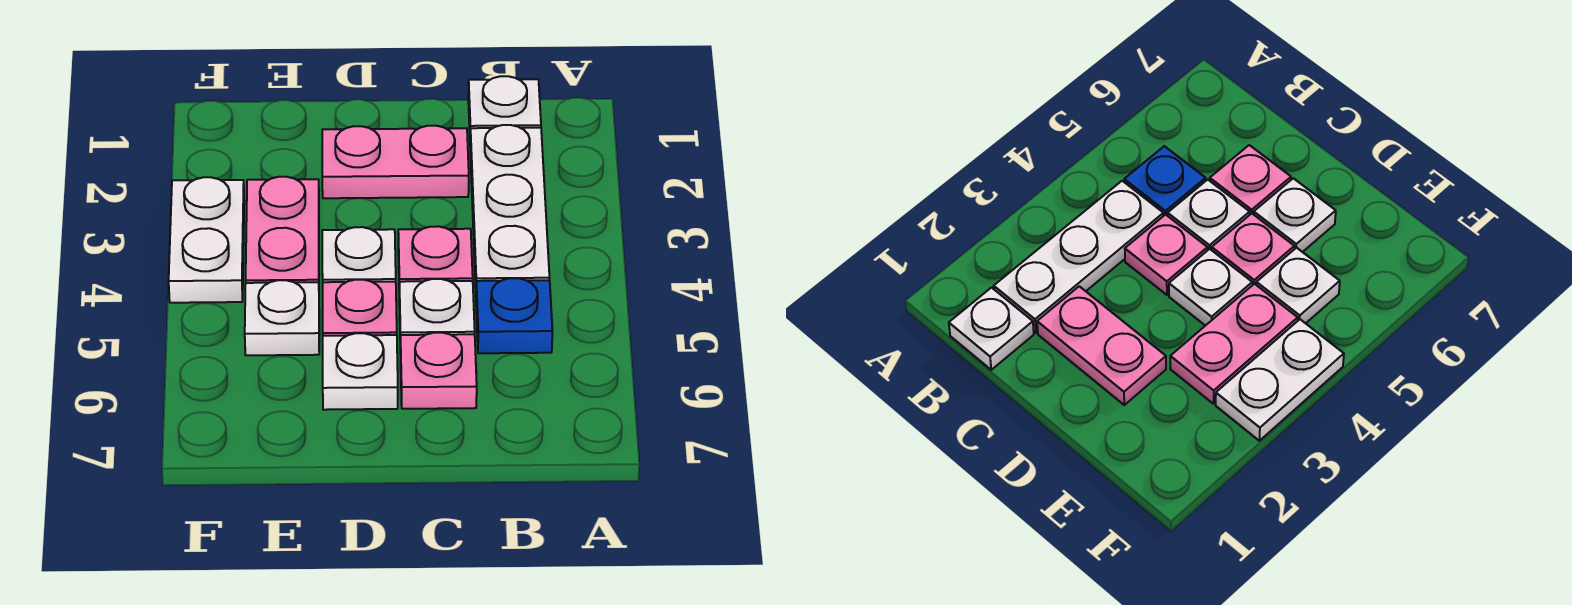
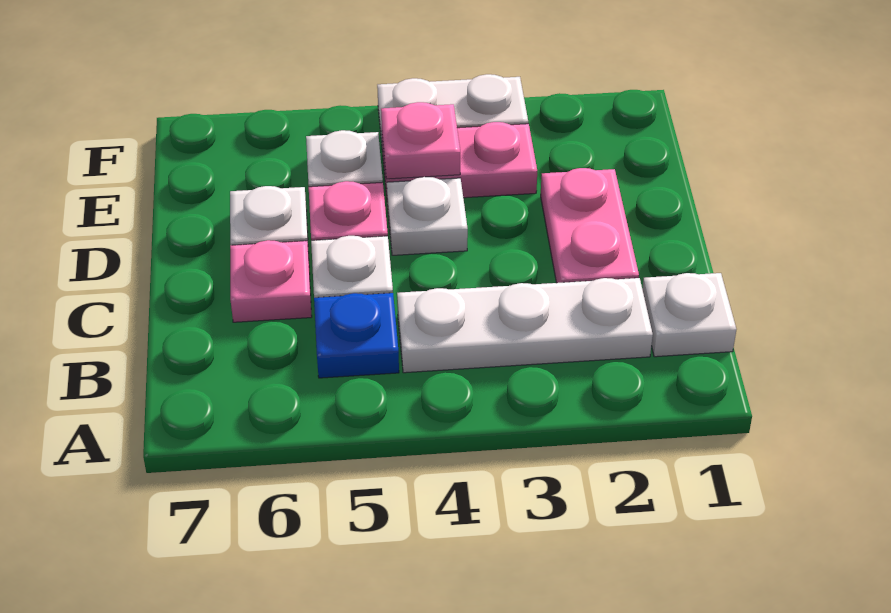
pink 1x1 plate [398,226,473,282] -> pink 1x1 plate moved to [381,102,460,179]

